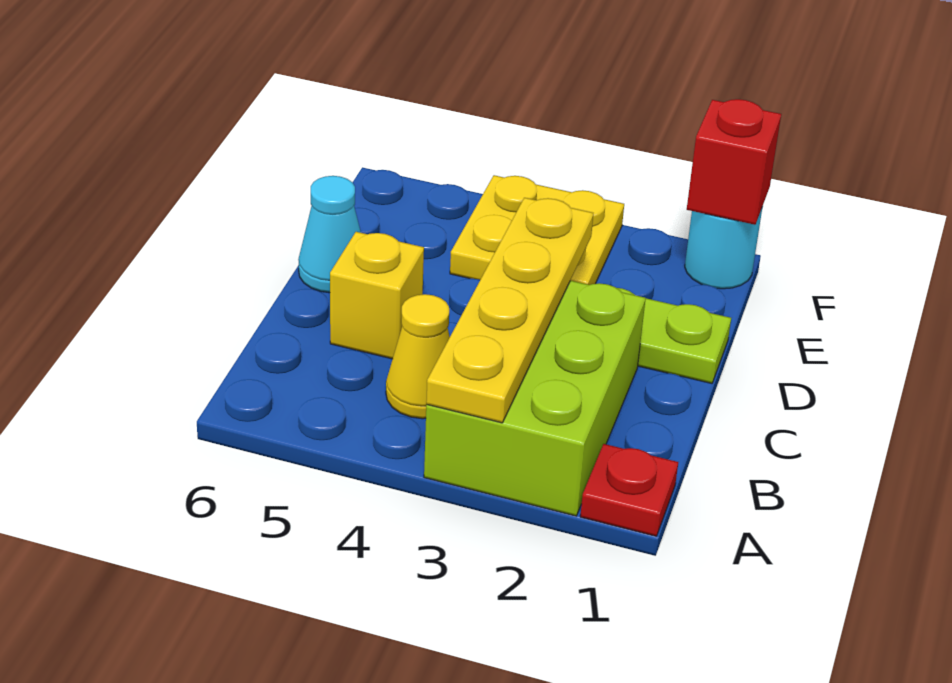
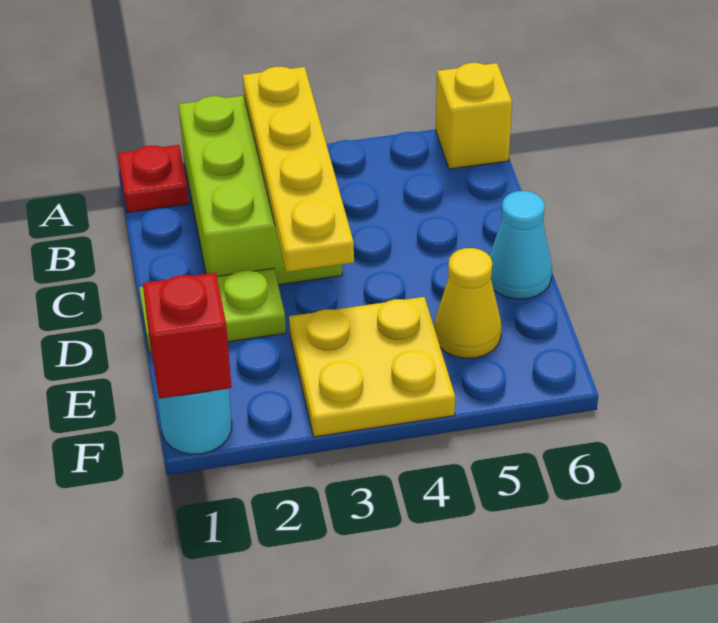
yellow 1x1 cone [386,294,450,419] -> yellow 1x1 cone moved to [434,248,502,358]
yellow 1x1 brick [330,232,424,359] -> yellow 1x1 brick moved to [436,63,512,169]

